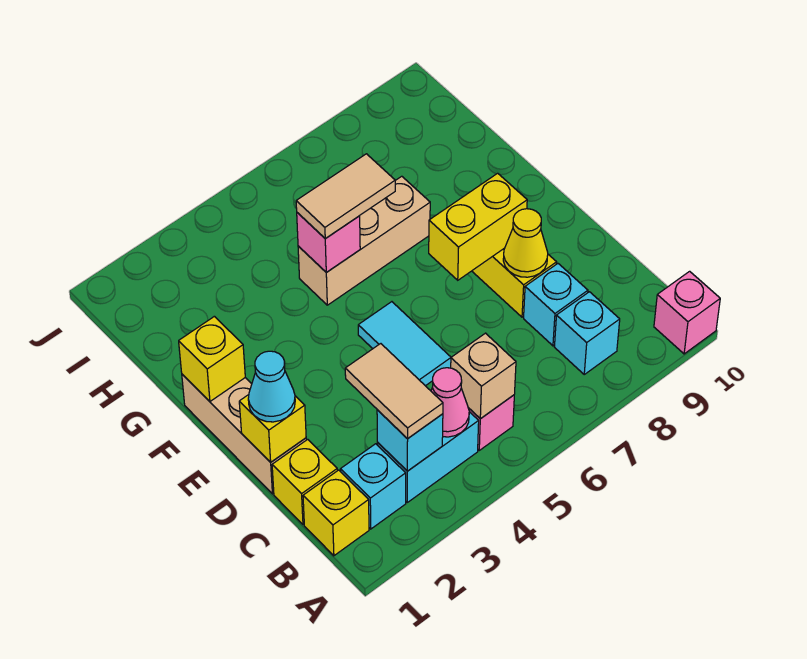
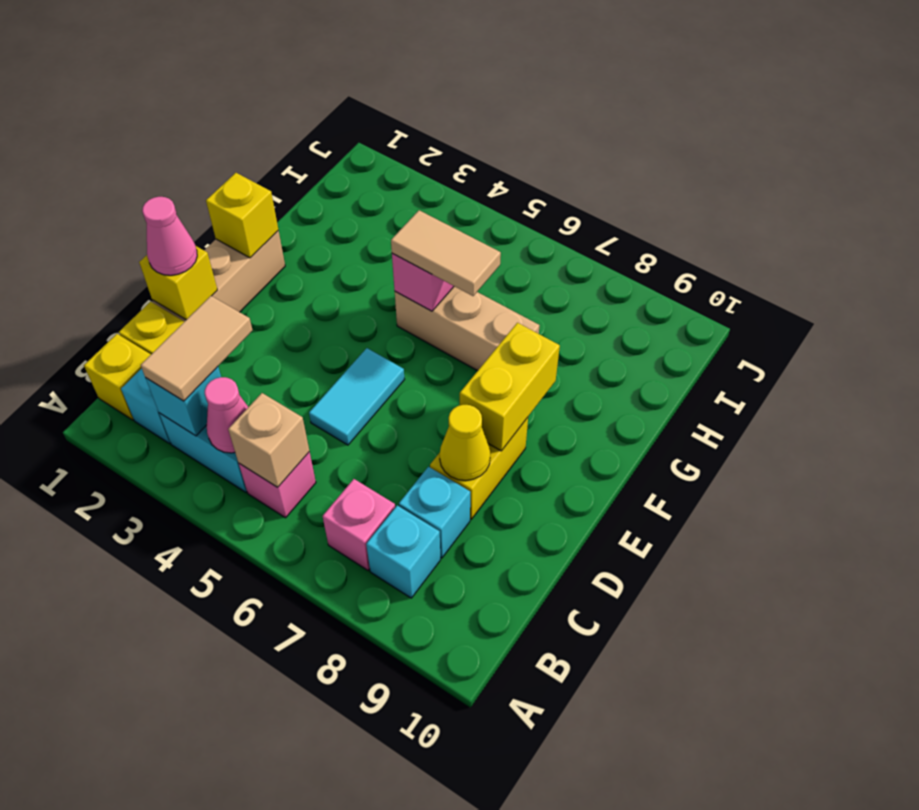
pink 1x1 brick [654,271,720,354] -> pink 1x1 brick moved to [323,479,395,570]
cyan 1x1 cone [248,351,295,422] -> pink 1x1 cone [142,197,197,275]
yellow 1x2 brick [429,173,527,280] -> yellow 1x2 brick turned to [460,323,560,451]

